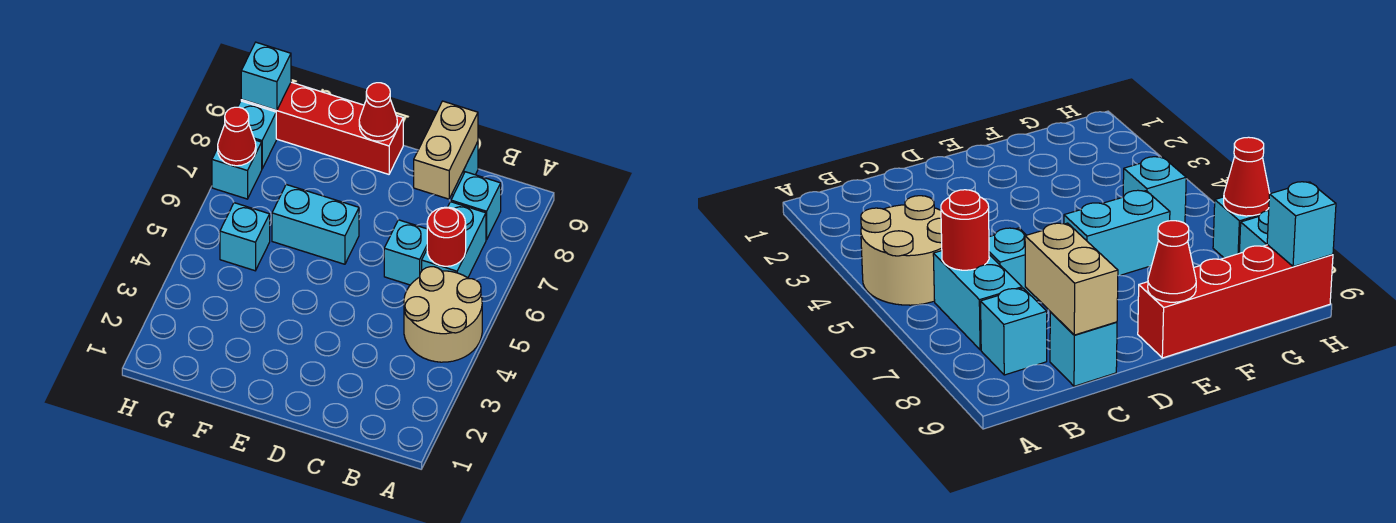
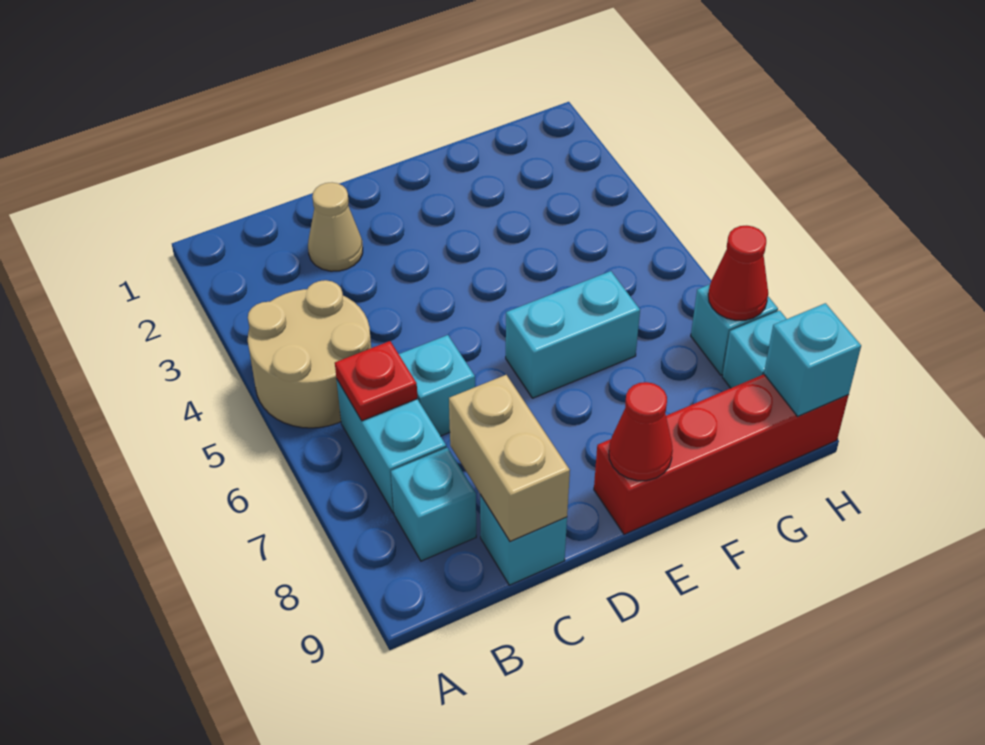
red 1x1 round brick [427,207,466,266] -> red 1x1 plate [335,341,417,421]
none -> tan 1x1 cone [308,183,363,271]
cyan 1x1 brick [220,203,270,271] -> none

